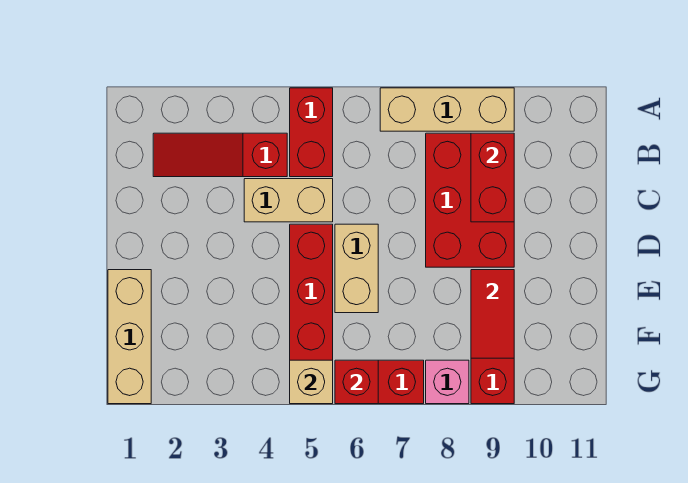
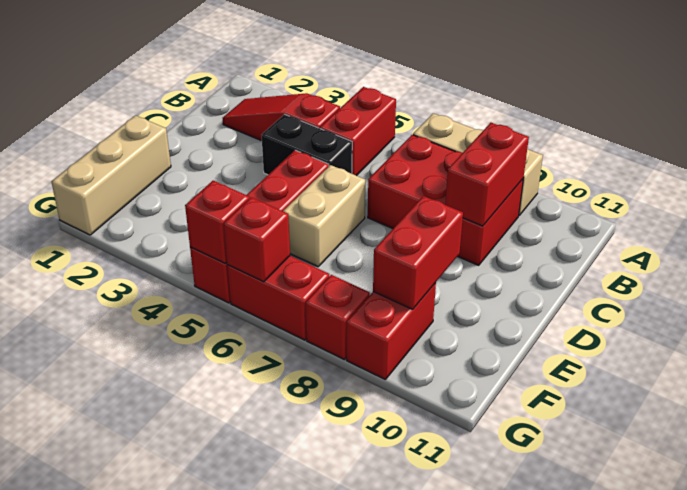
red 2x3 brick [426,133,514,267] -> red 2x3 brick turned to [368,135,523,265]
tan 1x2 brick [244,179,333,222] -> black 1x2 brick [262,114,352,175]
red 1x2 tile [471,270,514,358] -> red 1x2 brick [373,196,463,309]
tan 1x1 brick [290,360,333,404] -> red 1x1 brick [185,181,249,264]
pink 1x1 brick [426,360,469,404] -> red 1x1 brick [306,275,370,360]

